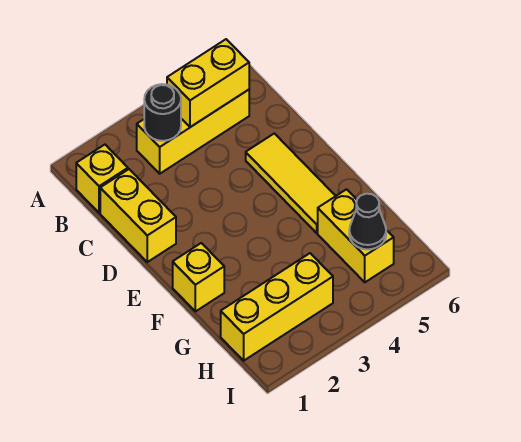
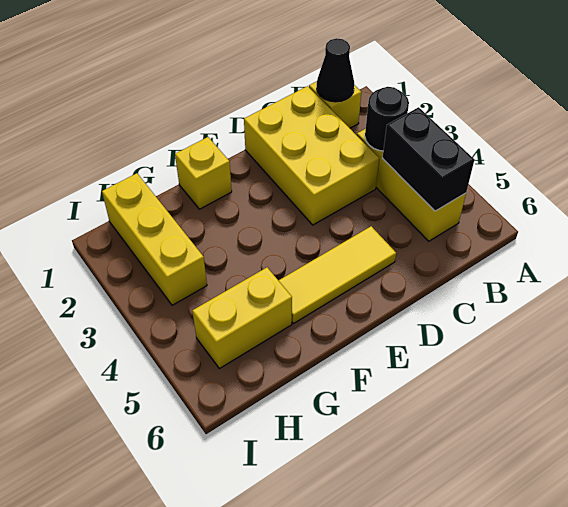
yellow 1x2 brick [167,39,249,127] -> black 1x2 brick [383,107,474,211]
yellow 1x2 brick [100,169,176,262] -> yellow 2x3 brick [244,86,379,225]
black 1x1 cone [349,194,386,249] -> black 1x1 cone moved to [317,38,354,102]

